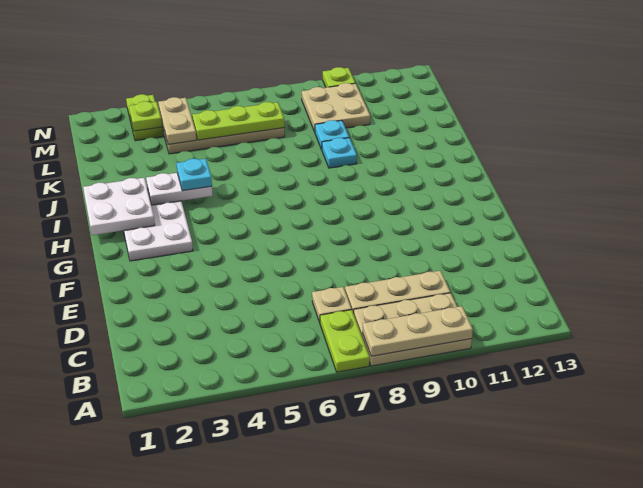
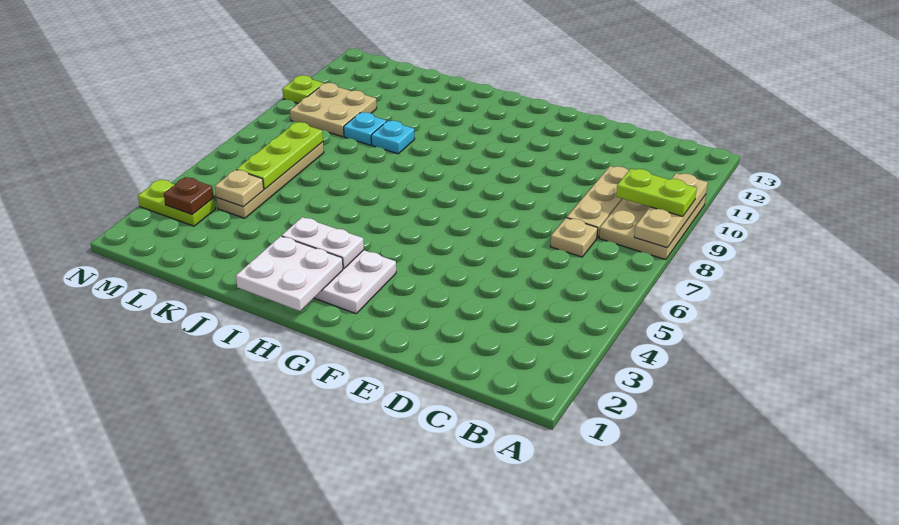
lime 1x2 plate [320,310,370,372] -> lime 1x2 plate moved to [616,169,697,216]
white 1x2 plate [146,173,213,205] -> white 1x2 plate turned to [282,217,364,269]
cyan 1x1 plate [177,159,212,191] -> none
tan 1x2 plate [158,97,196,144] -> tan 1x1 plate [215,170,264,207]
lime 1x1 plate [129,101,162,131] -> brown 1x1 plate [164,177,214,215]

